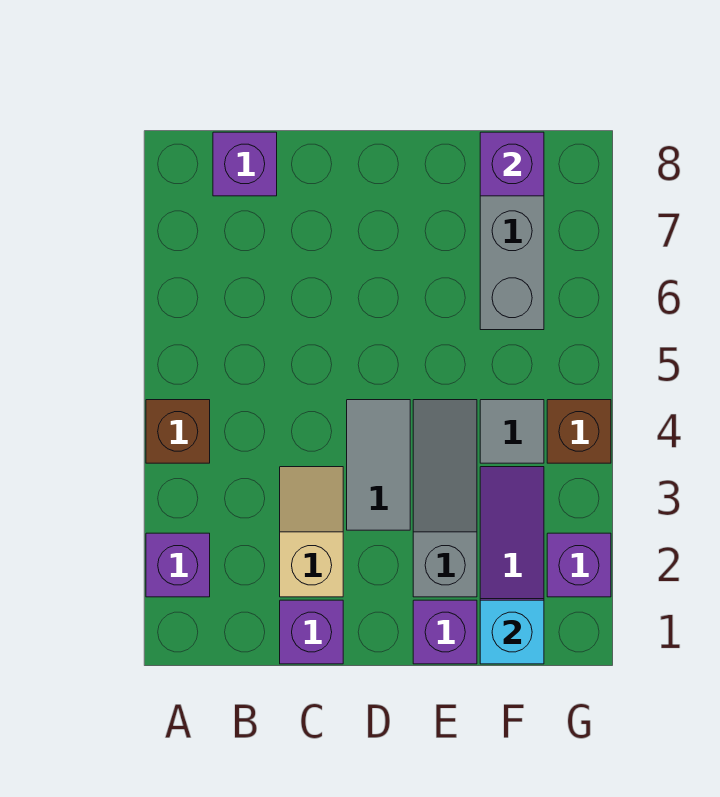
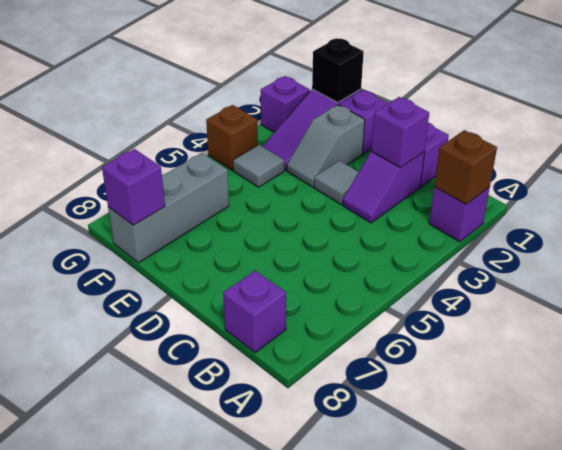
brown 1x1 brick [146,400,210,463] -> brown 1x1 brick moved to [434,130,497,204]
tan 1x2 slope [280,467,343,597] -> purple 1x2 slope [343,151,424,223]
none -> purple 1x1 brick [371,97,429,168]
grey 1x2 tile [347,400,410,530] -> grey 1x1 tile [314,161,359,204]
grey 1x3 slope [413,400,477,597] -> grey 1x2 slope [287,105,365,187]
cyan 1x1 brick [480,600,544,664] -> black 1x1 brick [312,38,364,103]

